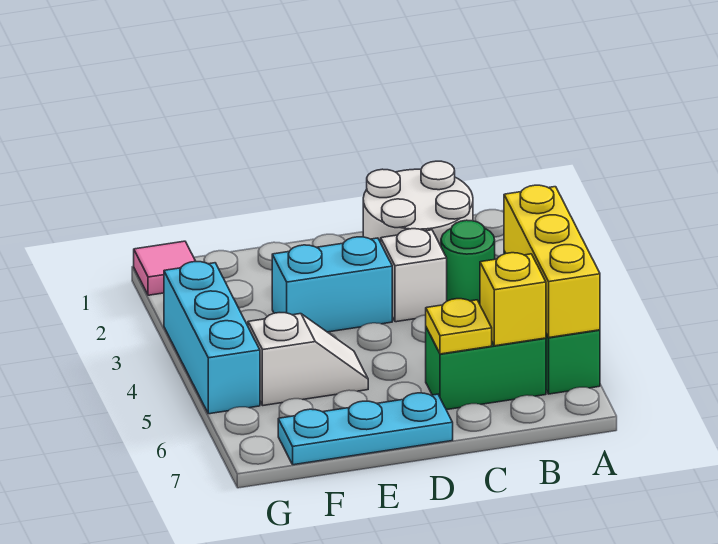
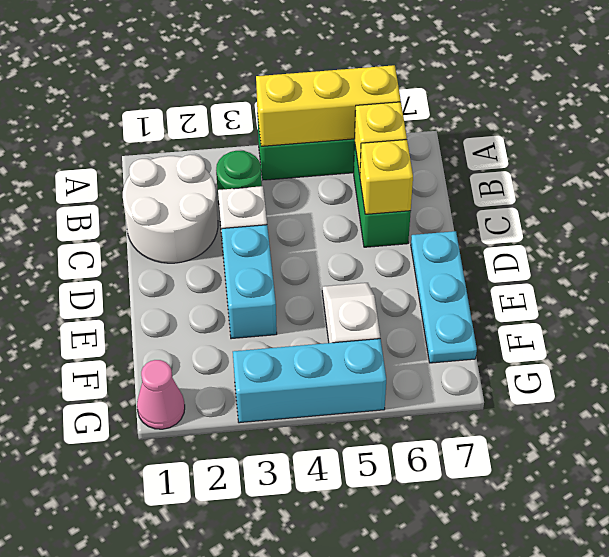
yellow 1x1 plate [426,299,492,354] -> yellow 1x1 brick [360,140,413,214]
pink 1x1 tile [134,241,196,295] -> pink 1x1 cone [137,360,185,429]

